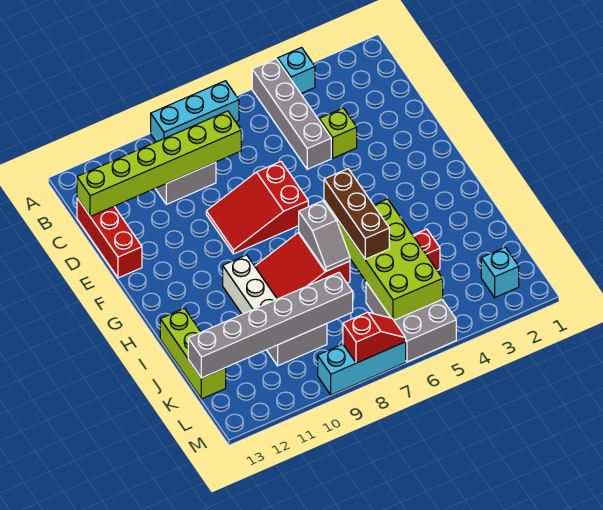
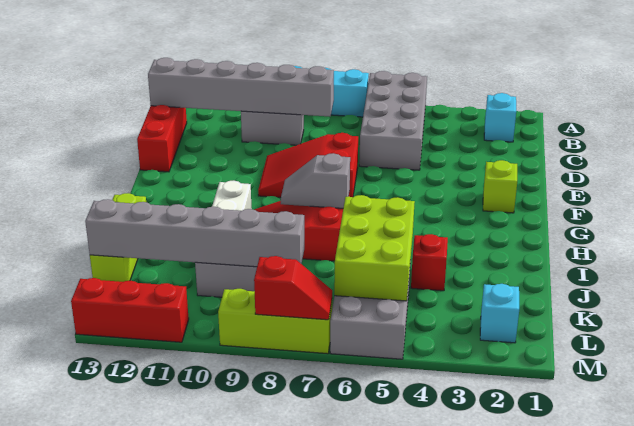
cyan 1x1 brick [278,48,315,93] -> cyan 1x1 brick moved to [484,93,516,142]
grey 1x4 brick [252,59,331,169] -> grey 2x4 brick [359,71,427,170]
lime 1x6 brick [77,111,241,217] -> grey 1x6 brick [148,58,334,117]
lime 1x1 brick [319,108,357,158] -> lime 1x1 brick moved to [483,160,517,213]
brown 1x3 brick [324,169,389,259] -> none
grey 1x2 slope [299,201,350,271] -> grey 1x2 slope turned to [281,153,350,208]
lime 2x4 brick [338,199,443,320] -> lime 2x3 brick [334,195,415,301]
cyan 1x3 brick [318,342,406,395] -> lime 1x3 brick [218,289,332,354]
none -> red 1x3 brick [71,278,189,342]

